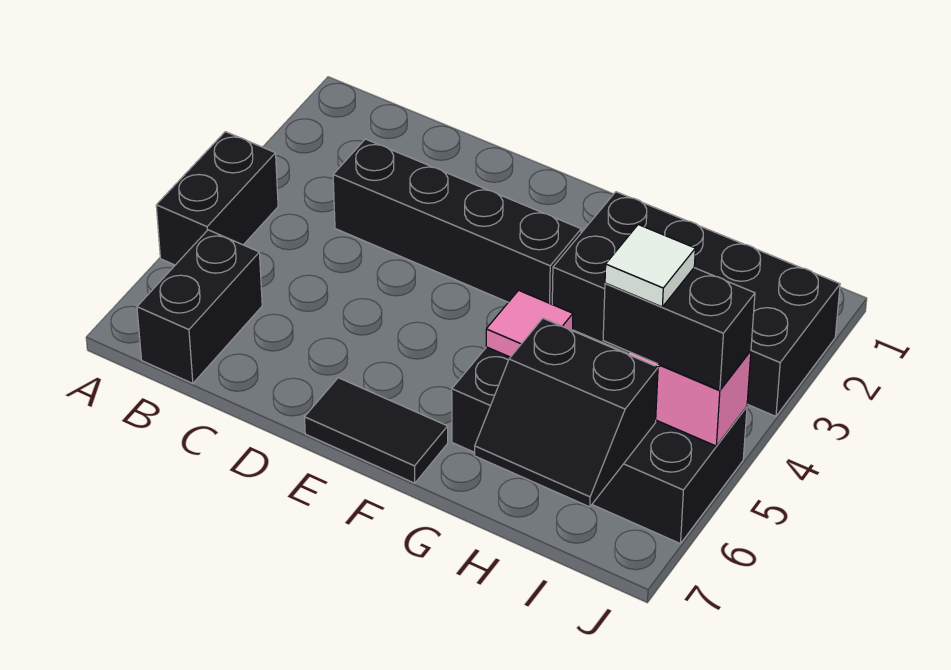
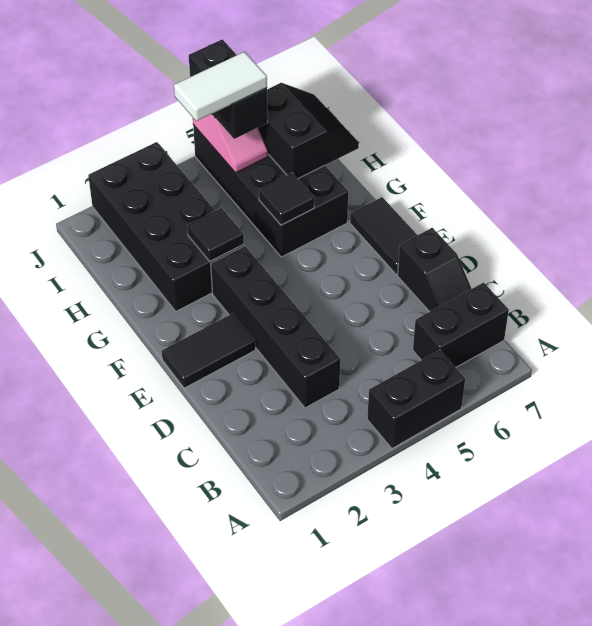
none -> black 1x2 slope [398,228,471,312]
none -> black 1x2 tile [162,313,255,388]
none -> black 1x1 tile [187,208,244,261]
pink 1x1 tile [486,290,573,357] -> black 1x1 tile [259,173,314,225]
white 1x1 tile [605,225,695,307] -> white 1x2 tile [174,52,267,121]

